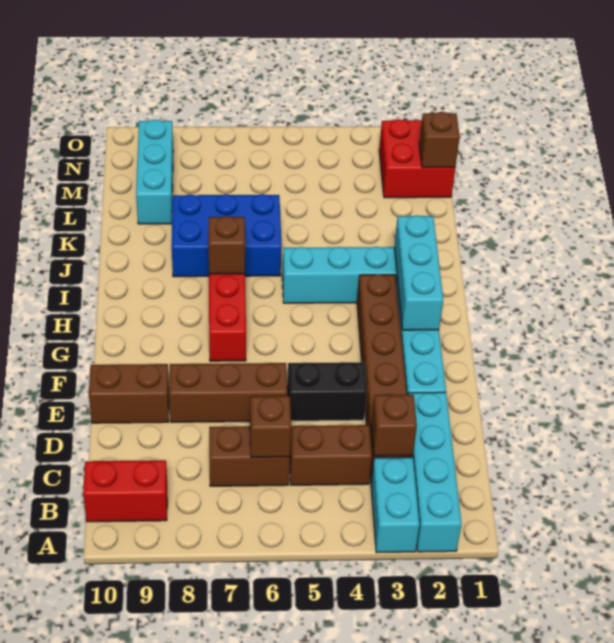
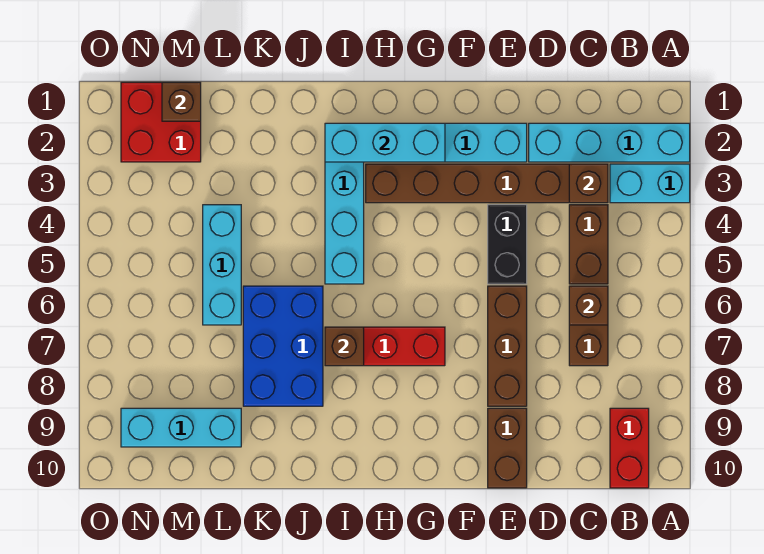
none -> cyan 1x3 brick [203,205,241,325]

